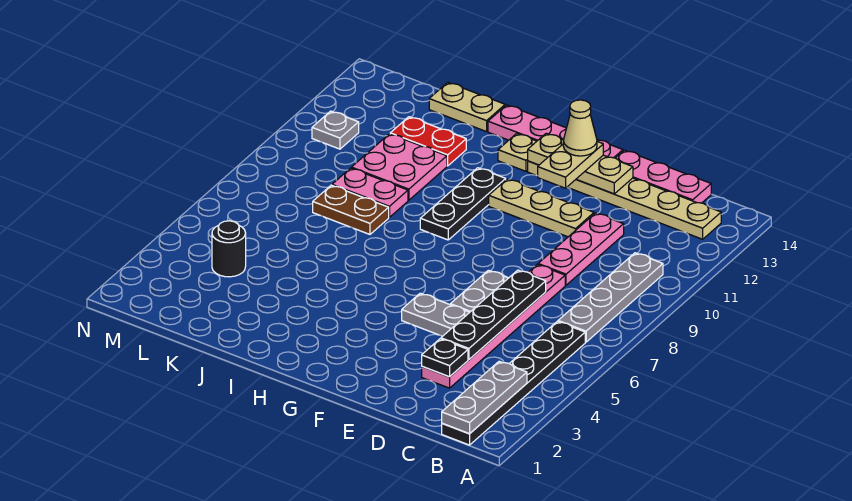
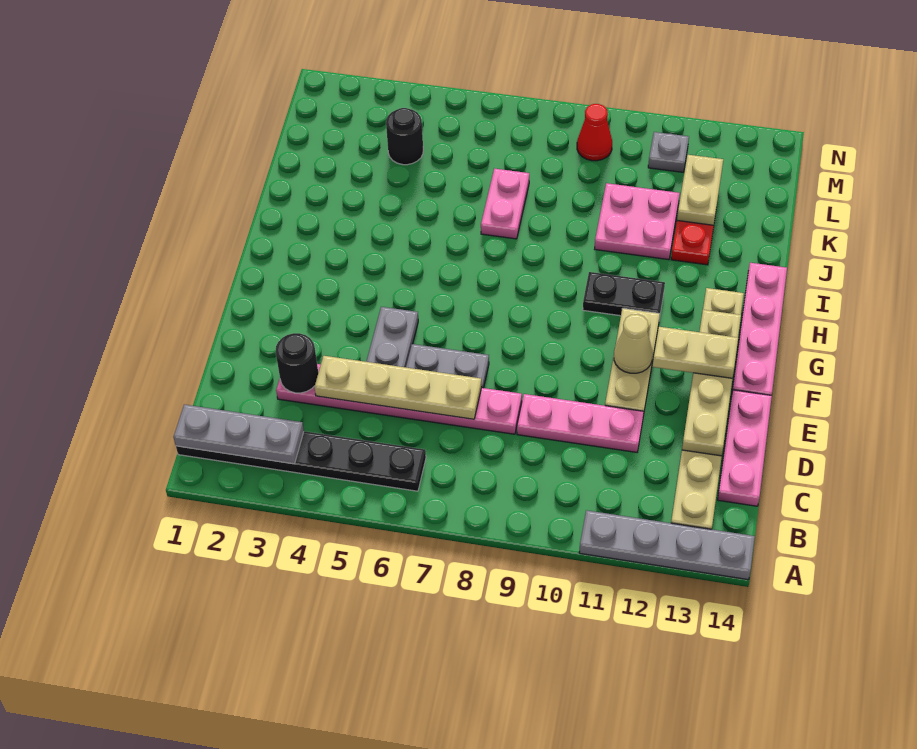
grey 1x4 plate [558,253,663,342] -> grey 1x4 plate moved to [579,510,755,580]
black 1x1 plate [422,339,468,377] -> black 1x1 round brick [275,333,318,393]
black 1x4 plate [441,270,546,360] -> tan 1x4 plate [314,356,482,419]
tan 1x3 plate [528,133,633,194] -> tan 1x4 plate [682,310,741,456]
tan 1x1 cone [563,100,597,156] -> tan 1x1 cone moved to [614,314,653,373]
black 1x3 plate [420,168,506,240] -> black 1x2 plate [583,272,665,319]
brown 1x2 plate [313,185,389,234] -> none
pink 1x2 plate [332,168,408,217] -> pink 1x2 plate moved to [481,169,529,239]
tan 1x2 plate [429,82,505,132] -> tan 1x2 plate moved to [677,155,723,225]
none -> red 1x1 cone [577,104,612,161]

